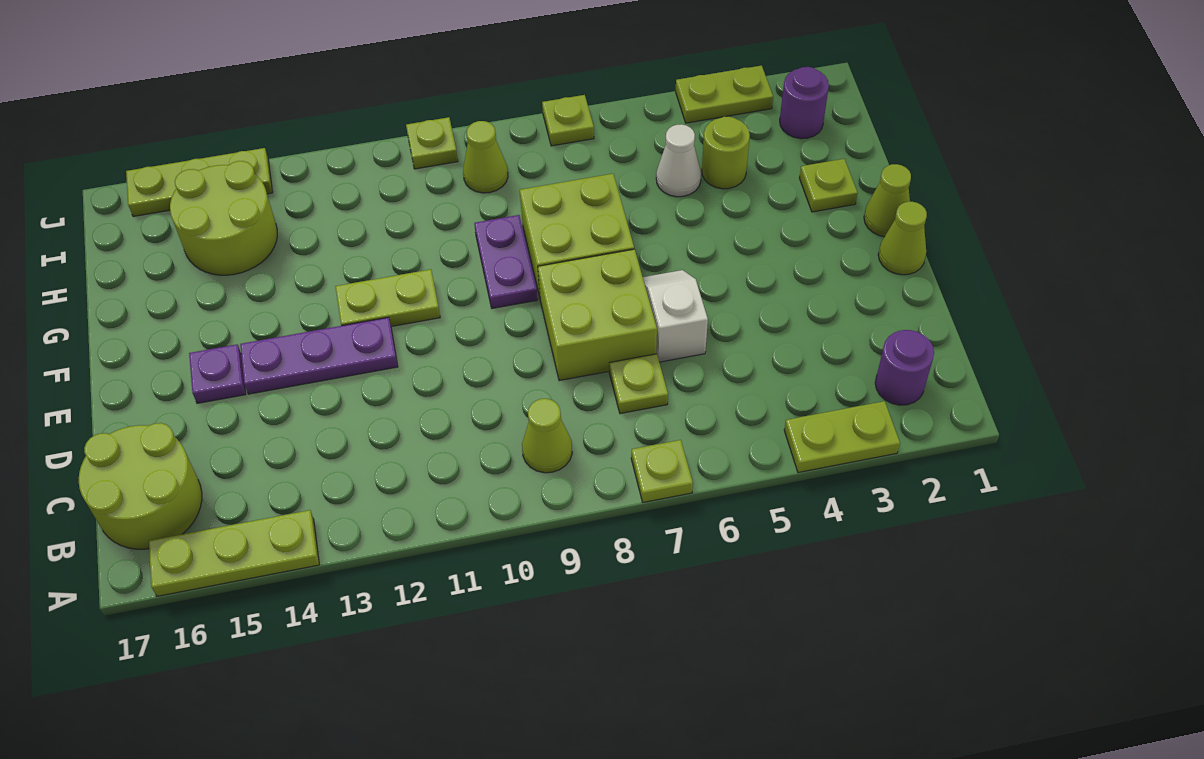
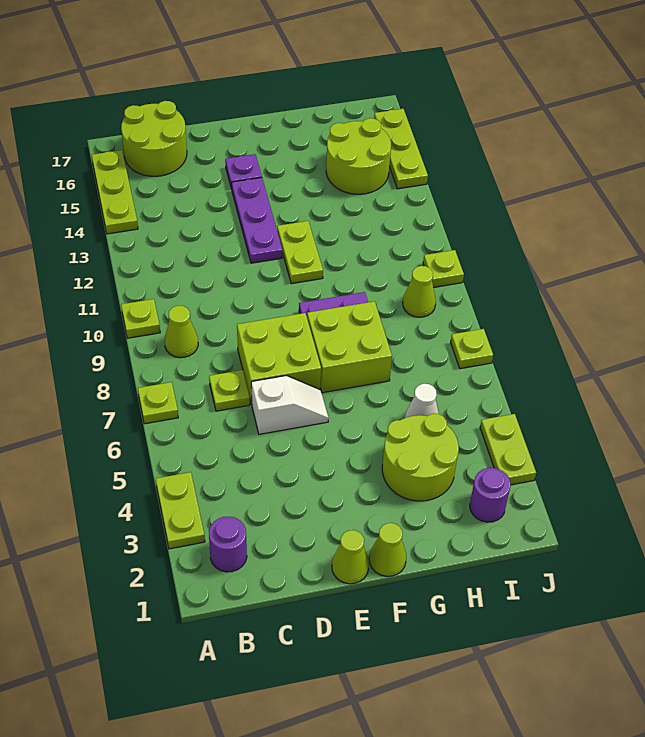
lime 1x1 plate [799,159,857,212] -> lime 1x1 plate moved to [121,299,160,338]
lime 1x1 round brick [702,117,750,189] -> lime 2x2 round brick [382,414,459,501]

